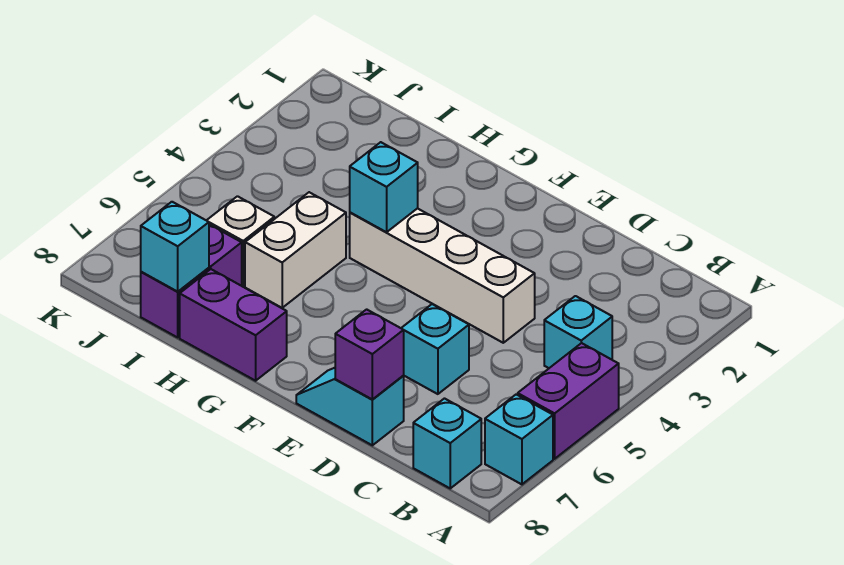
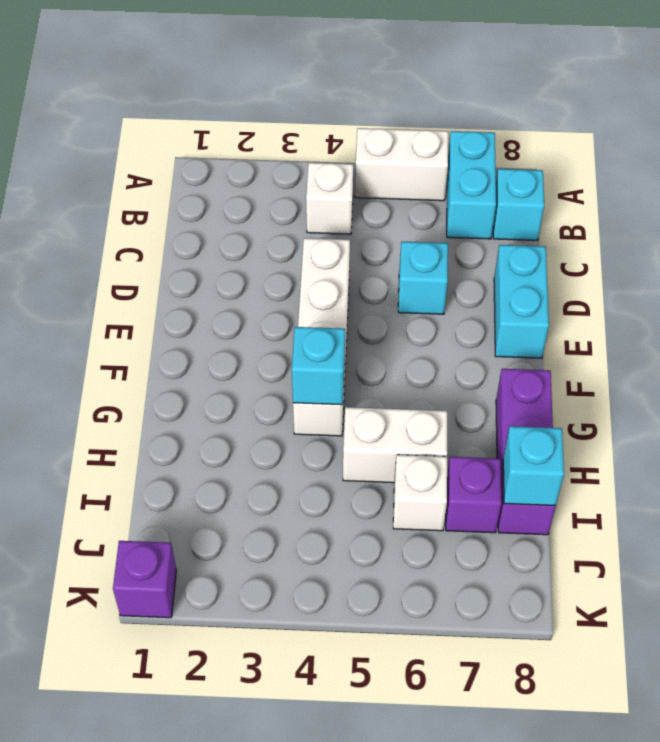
purple 1x2 brick [518,343,619,459] -> white 1x2 brick [355,128,448,201]
cyan 1x1 brick [485,394,553,484] -> cyan 1x2 brick [447,131,496,239]
cyan 1x1 brick [544,296,612,368] -> white 1x1 brick [306,163,353,234]
cyan 1x2 slope [296,368,404,445] -> cyan 1x2 brick [494,245,549,358]
purple 1x1 brick [335,309,404,400] -> purple 1x1 brick moved to [113,541,176,618]

